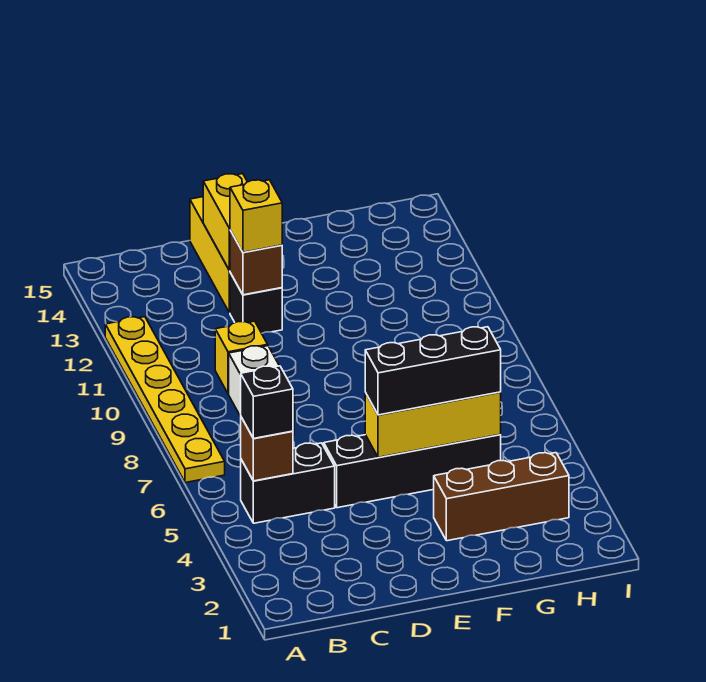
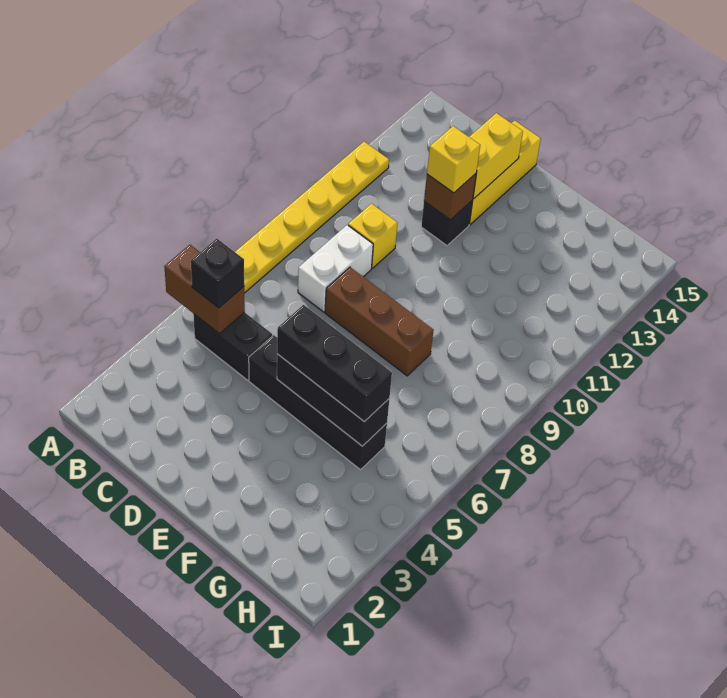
brown 1x1 brick [241,417,293,481] -> brown 1x2 brick [164,245,245,334]
yellow 1x3 brick [365,392,501,457] -> black 1x3 brick [277,354,389,446]
brown 1x3 brick [434,453,569,541] -> brown 1x3 brick moved to [325,267,433,376]

